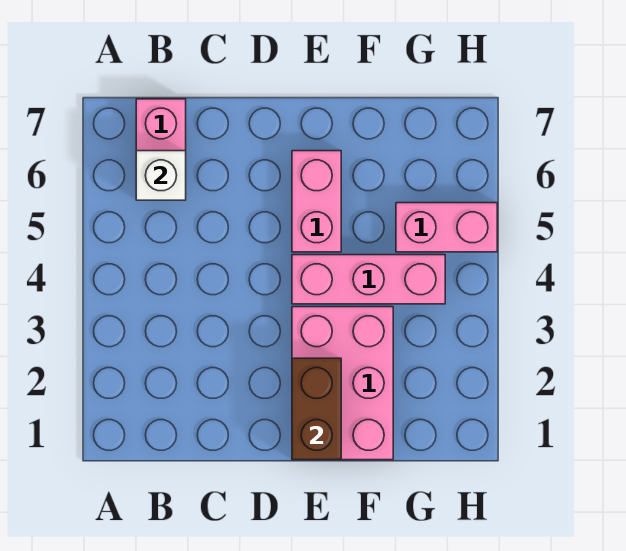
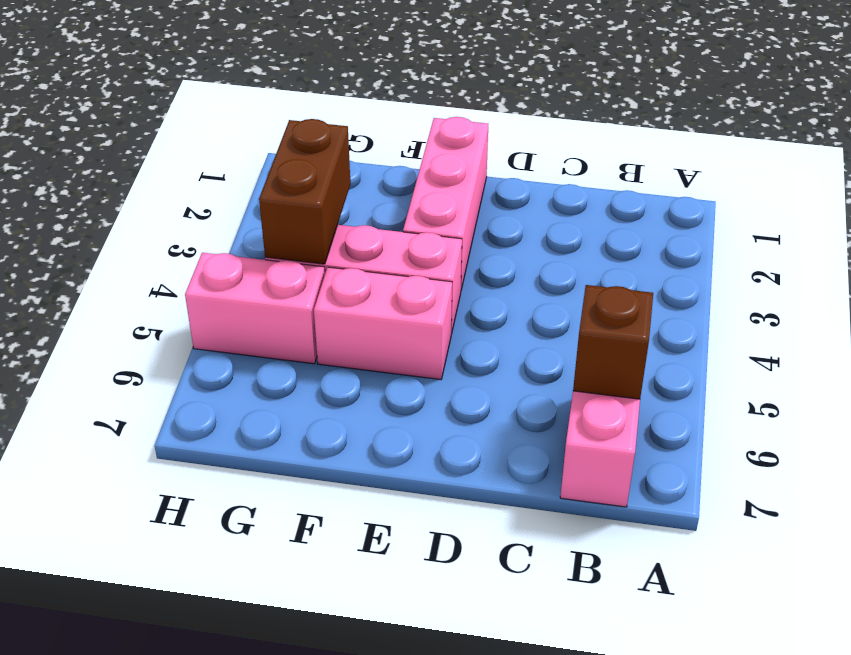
white 1x1 brick [136,151,186,200] -> brown 1x1 brick [573,285,653,399]
pink 2x3 brick [292,307,393,460] -> pink 1x3 brick [403,117,488,290]
brown 1x2 brick [292,358,341,460] -> brown 1x2 brick moved to [259,119,350,264]
pink 1x2 brick [292,151,341,252] -> pink 1x2 brick turned to [314,267,452,380]

